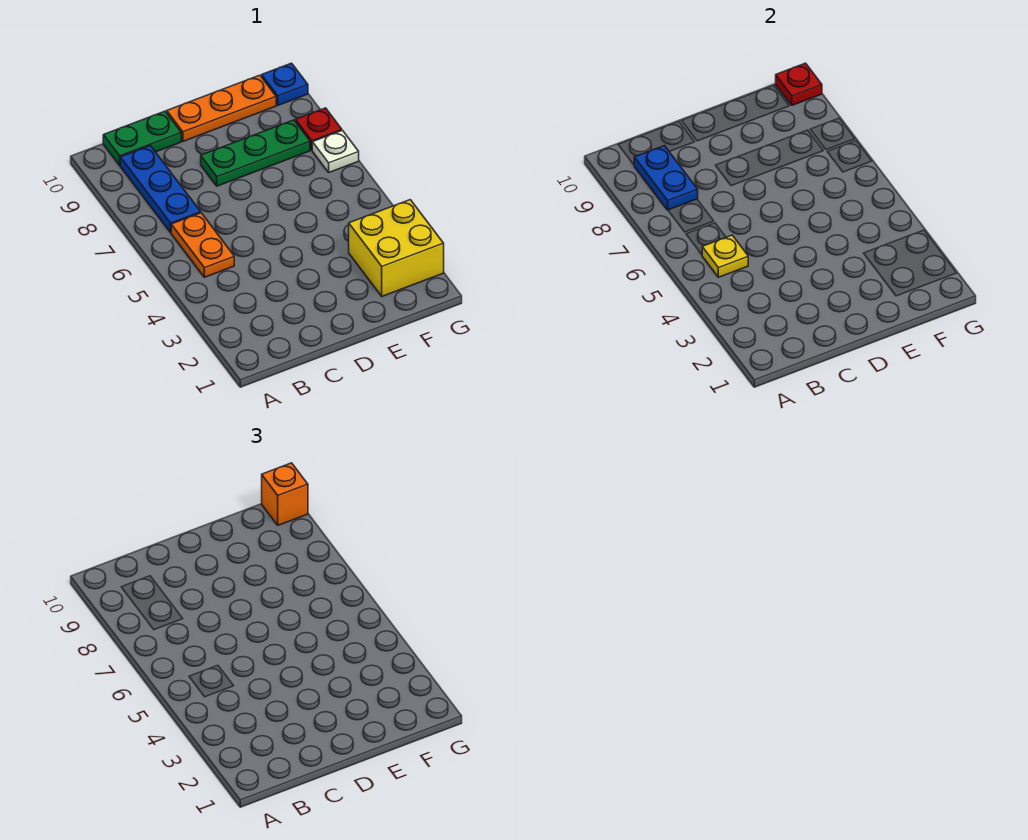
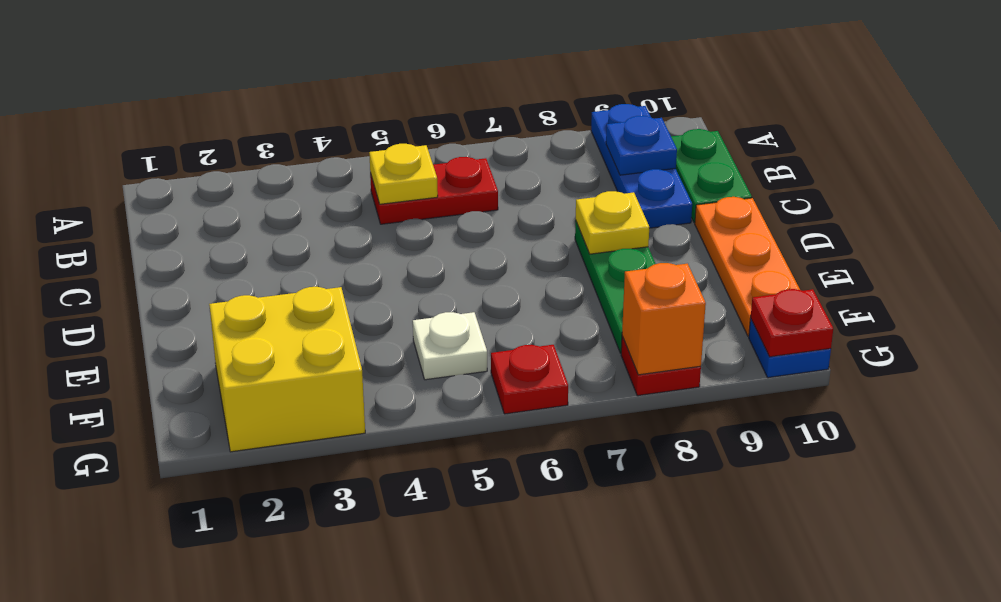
orange 1x2 plate [171,213,234,277] -> red 1x2 plate [370,157,498,224]
blue 1x3 plate [120,146,201,233] -> blue 1x3 plate turned to [591,104,692,228]
blue 1x2 plate [634,146,698,210] -> blue 1x1 plate [606,116,677,175]
none -> yellow 1x1 plate [576,191,649,254]
none -> red 1x1 plate [491,345,568,414]
white 1x1 plate [312,130,359,172] -> white 1x1 plate moved to [413,312,487,380]
orange 1x1 brick [262,463,308,525] -> orange 1x1 brick moved to [622,263,706,375]

